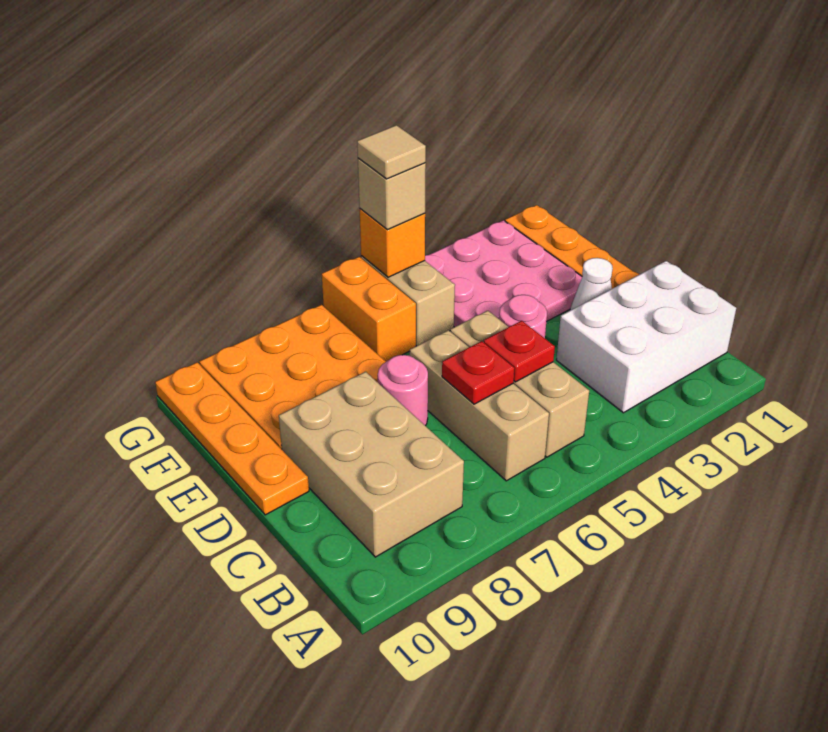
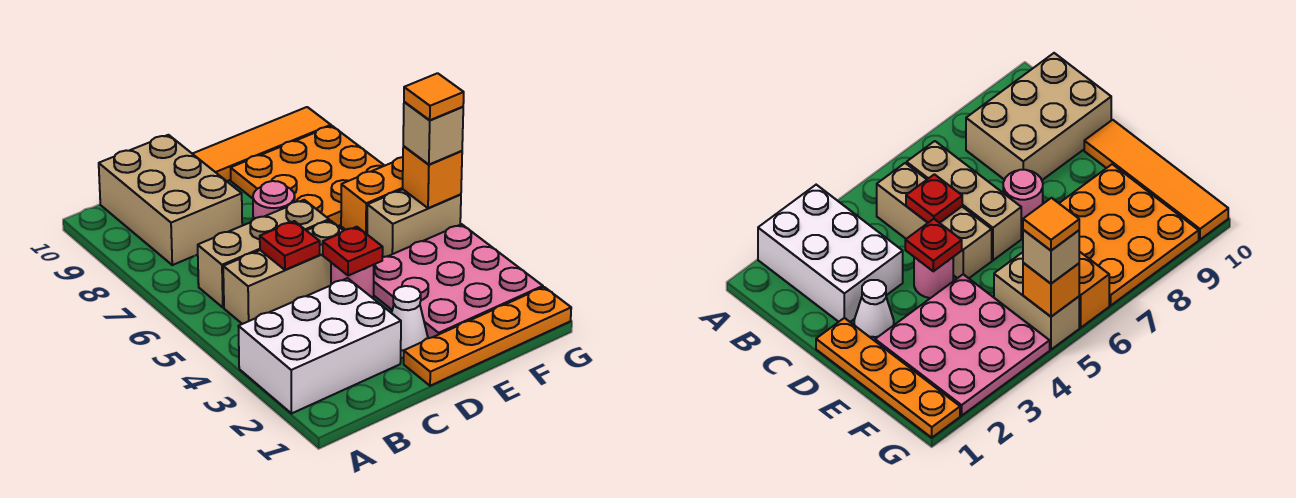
white 2x3 brick [556,261,736,413] -> white 2x3 brick turned to [238,278,401,414]
tan 2x3 brick [279,372,464,557] -> tan 2x3 brick turned to [99,135,242,265]
red 1x1 plate [442,341,514,404] -> red 1x1 plate moved to [323,227,383,276]
orange 1x4 plate [155,362,309,515] -> orange 1x4 tile [193,107,331,181]
tan 1x1 tile [357,125,426,179] -> orange 1x1 tile [404,73,464,120]

